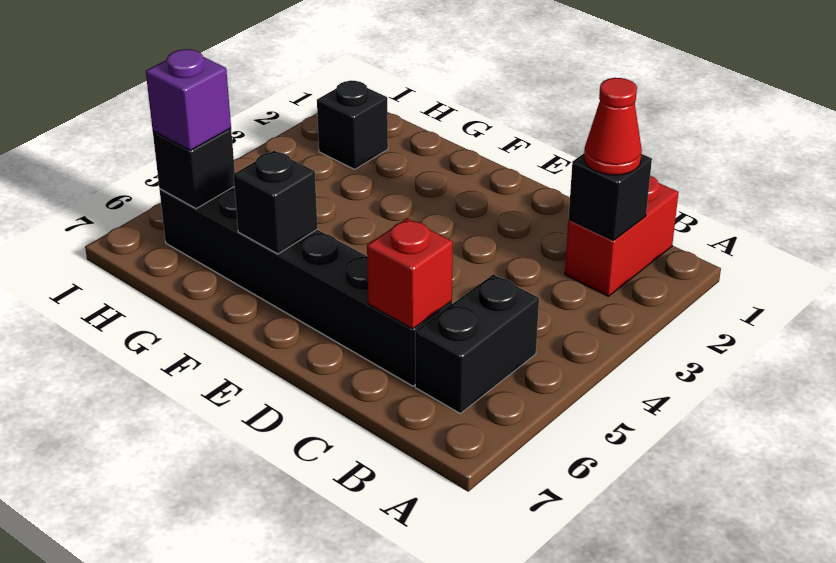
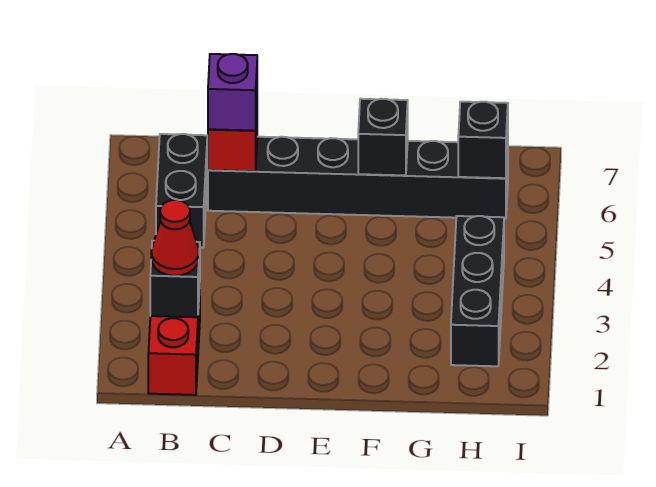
black 1x1 brick [317,81,388,169] -> black 1x3 brick [451,216,504,366]
purple 1x1 brick [146,49,231,150] -> purple 1x1 brick moved to [208,54,257,131]

